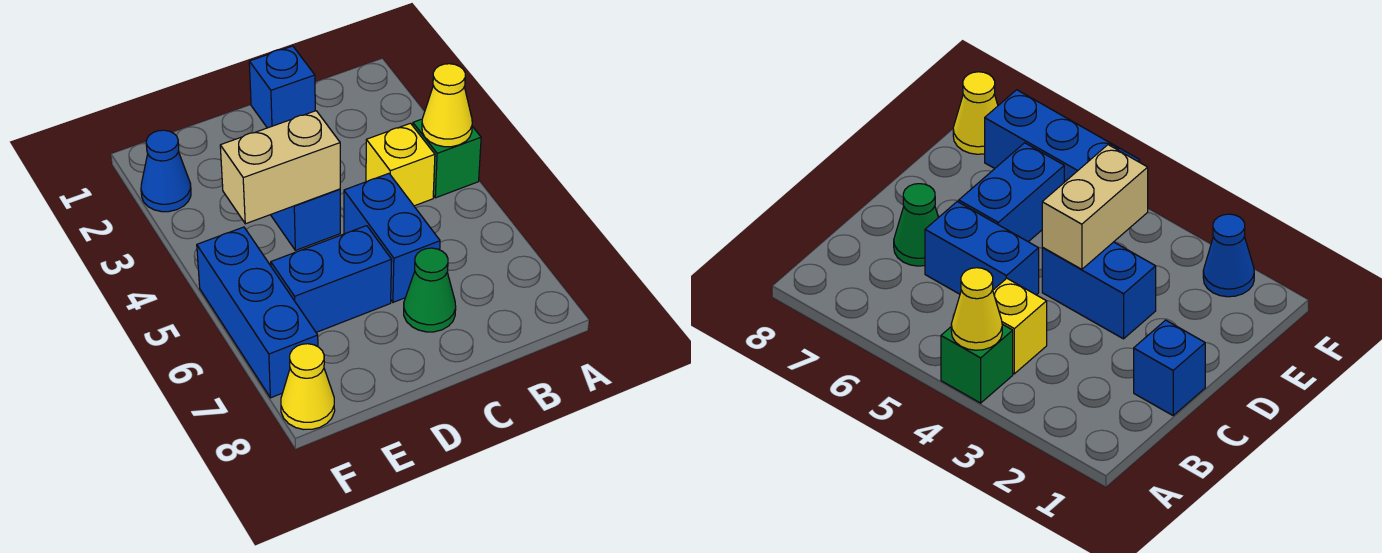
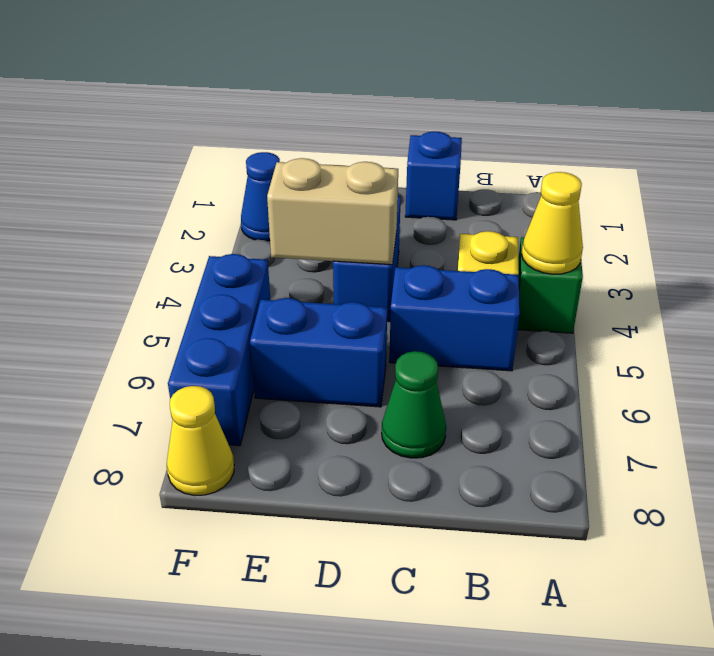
blue 1x2 brick [344,174,440,302] -> blue 1x2 brick turned to [389,265,520,371]

